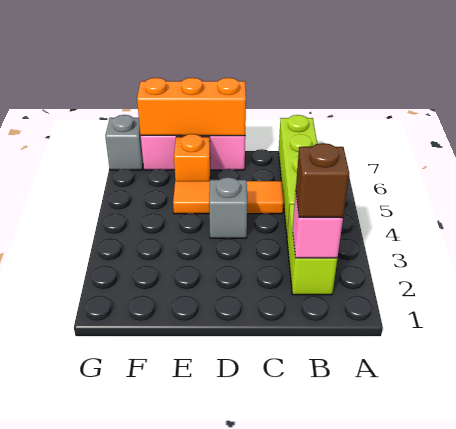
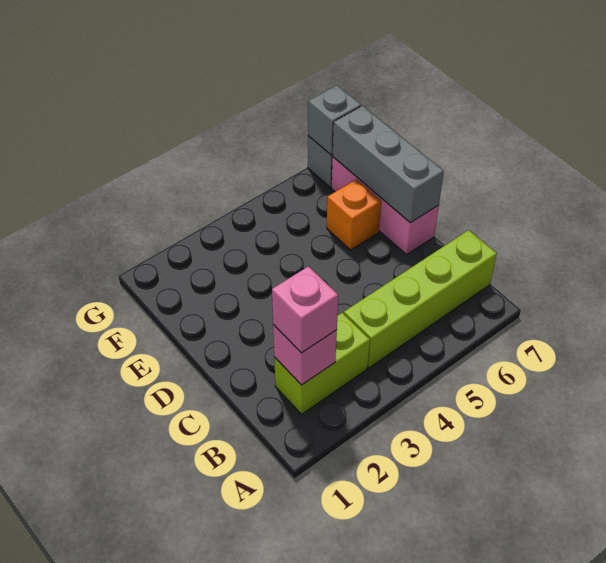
brown 1x1 brick [296,143,349,218] -> pink 1x1 brick [272,266,338,353]
orange 1x3 tile [173,181,283,214] -> none
grey 1x1 brick [209,177,247,238] -> grey 1x1 brick moved to [308,85,361,155]
orange 1x3 brick [137,78,246,136] -> grey 1x3 brick [333,106,444,223]

